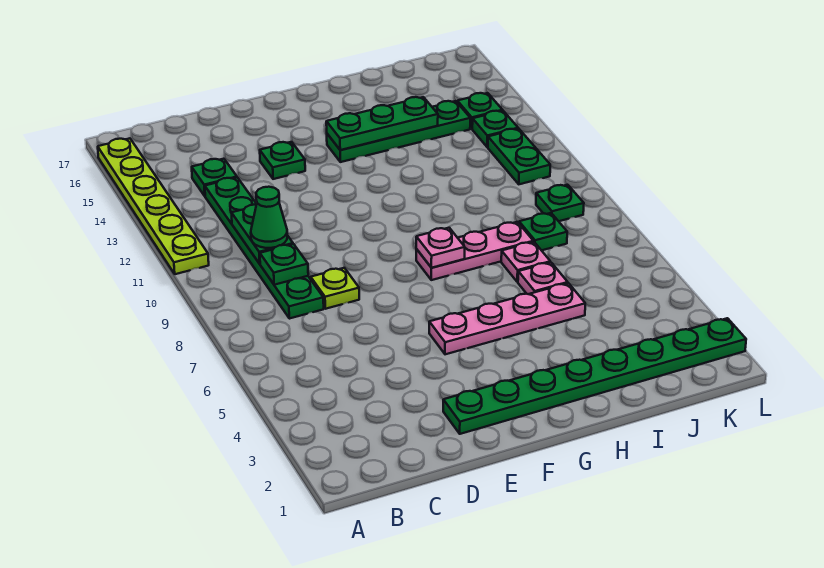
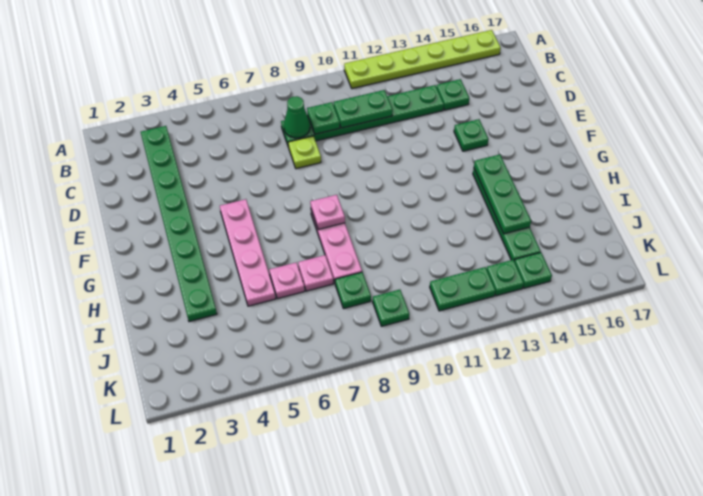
green 1x1 cone [251,187,287,248] -> green 1x1 cone moved to [284,96,310,138]
green 1x8 plate [443,318,746,434] -> green 1x8 plate moved to [141,126,217,322]

